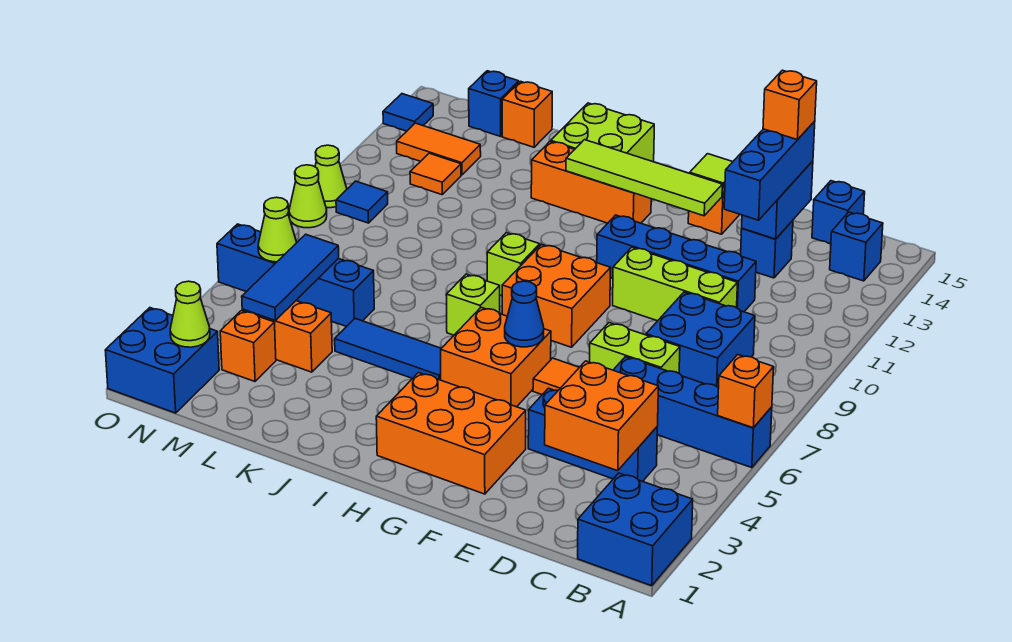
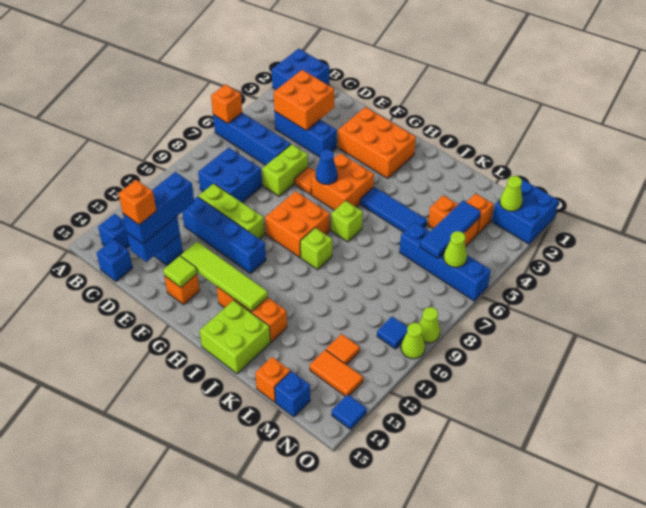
lime 1x2 brick [590,323,680,373] -> lime 1x2 brick turned to [262,144,308,196]

